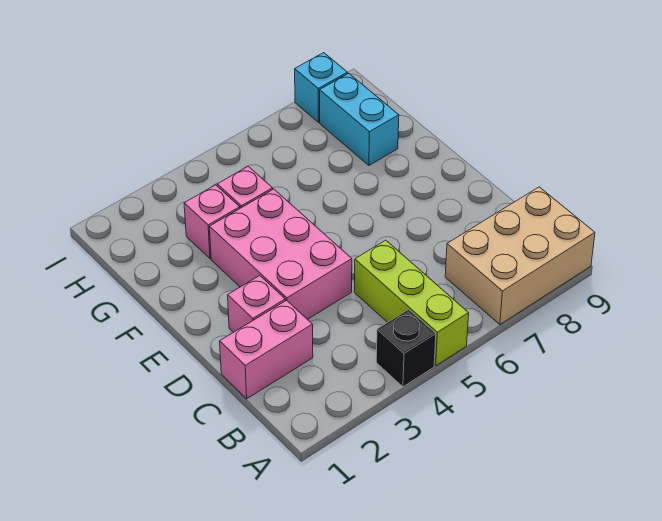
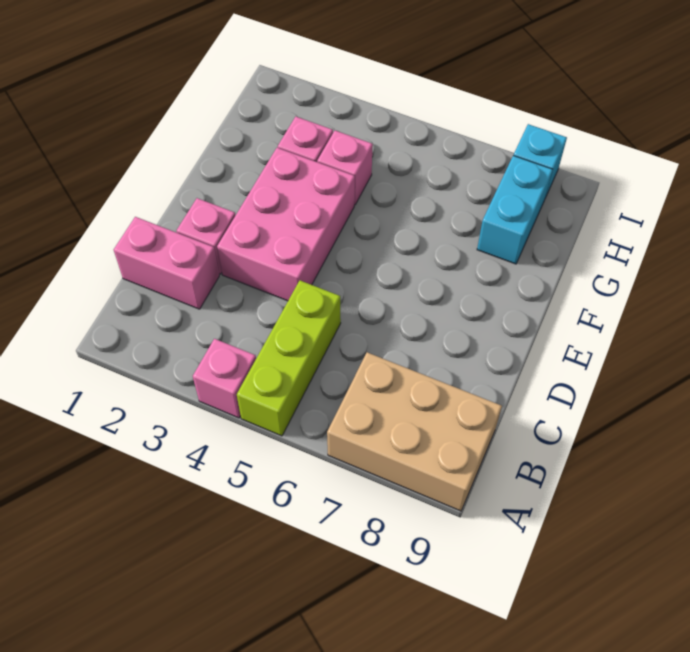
black 1x1 brick [376,309,436,387] -> pink 1x1 brick [193,339,256,418]

